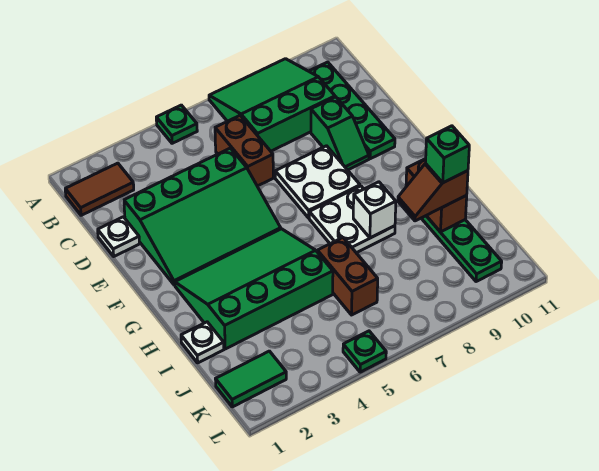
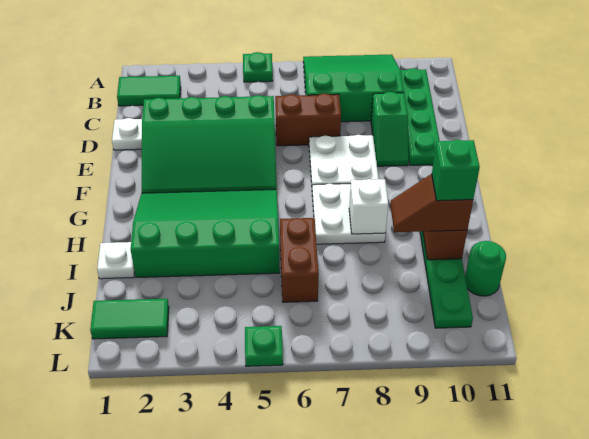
brown 1x2 tile [65,163,134,215] -> green 1x2 tile [117,76,181,106]
brown 1x2 brick [215,116,273,186] -> brown 1x2 brick turned to [275,94,341,146]
none -> green 1x1 round brick [465,241,506,296]

